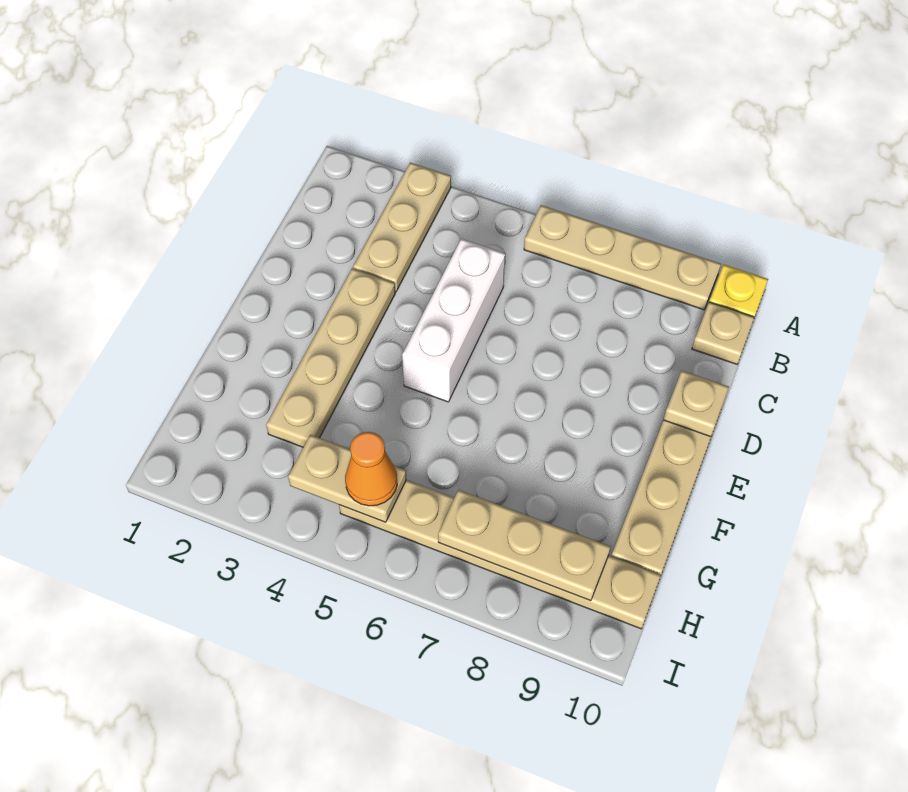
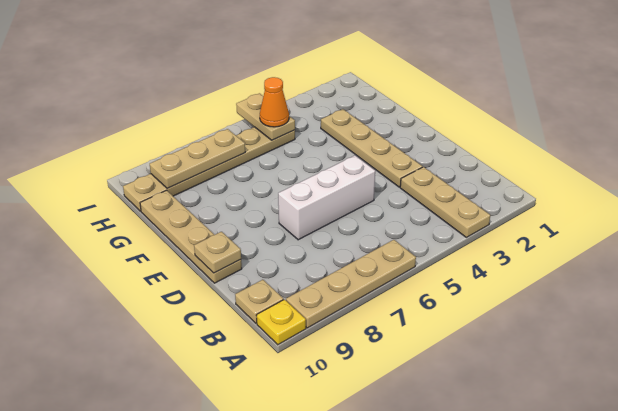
white 1x3 brick [402,239,505,402] -> white 1x3 brick turned to [278,156,375,240]
tan 1x2 plate [288,435,406,522] -> tan 1x2 plate turned to [236,93,295,140]

